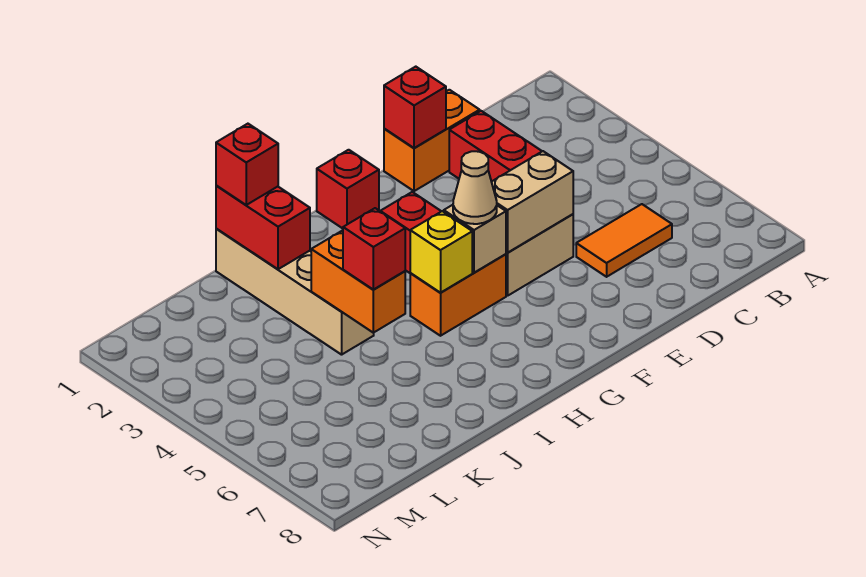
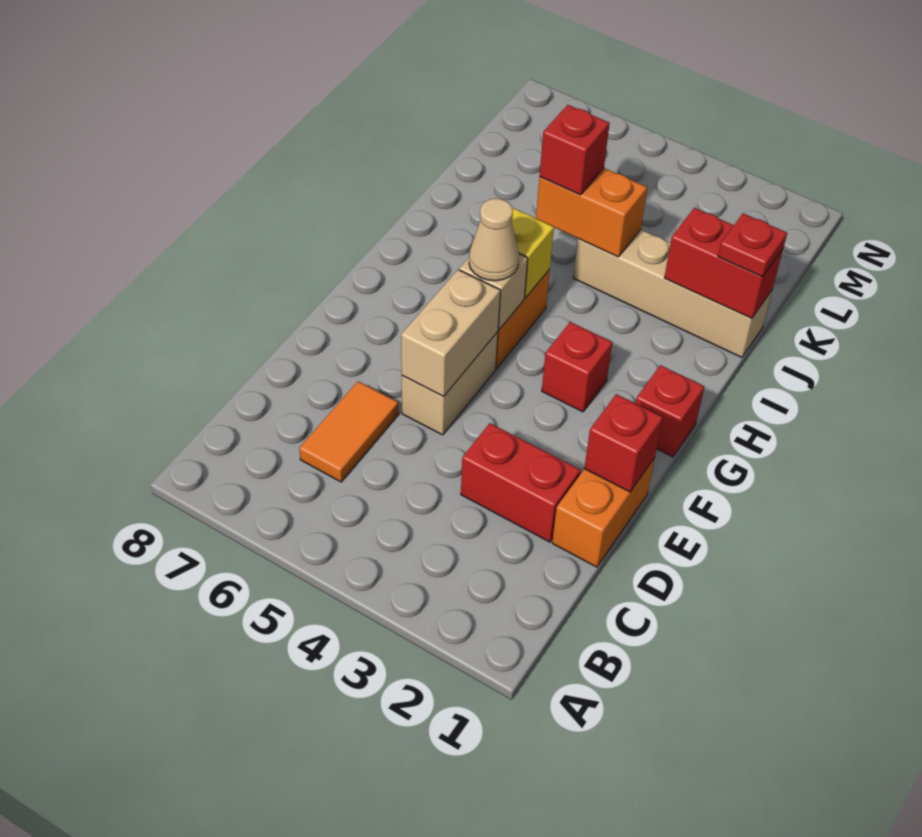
red 1x1 brick [216,124,278,205] -> red 1x1 plate [718,213,787,276]

